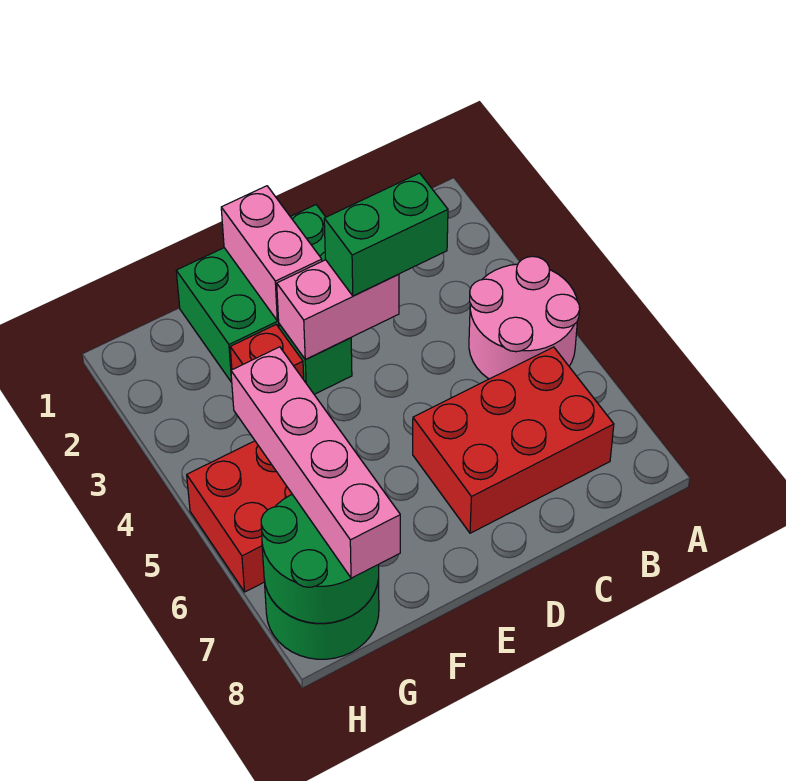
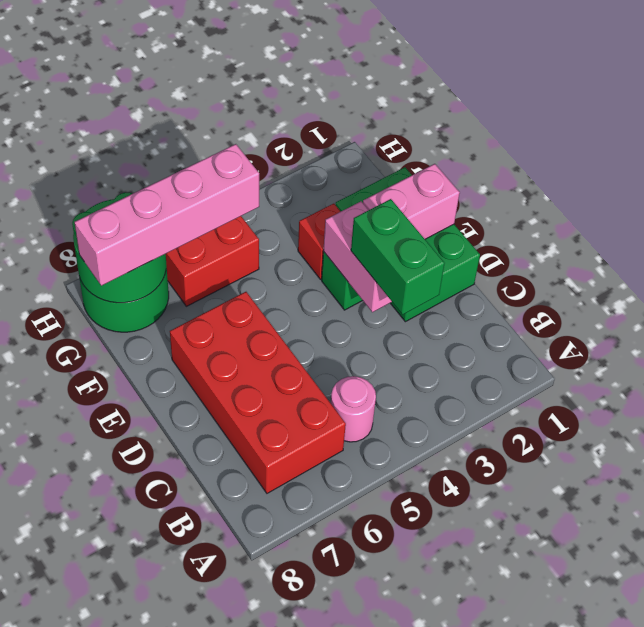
pink 2x2 round brick [469,256,580,379] -> pink 1x1 round brick [331,376,376,442]
red 2x3 brick [413,347,614,533] -> red 2x4 brick [170,292,346,493]

